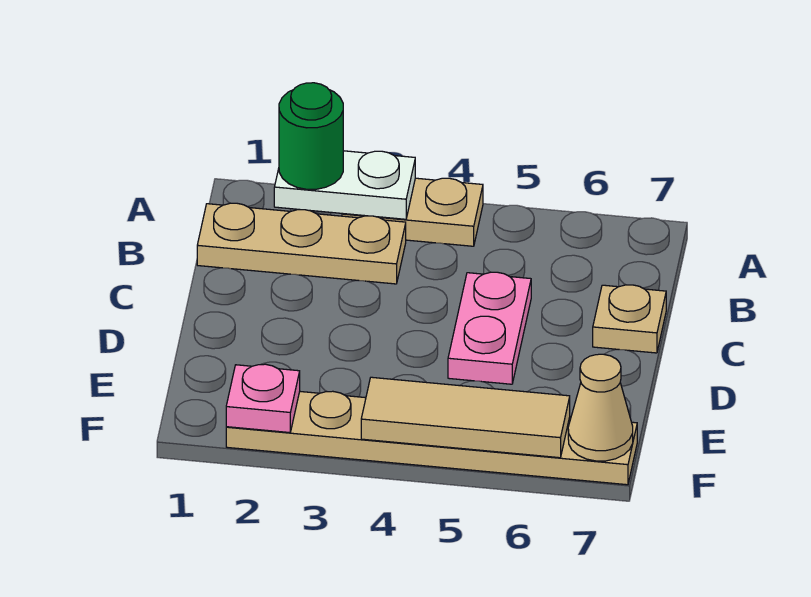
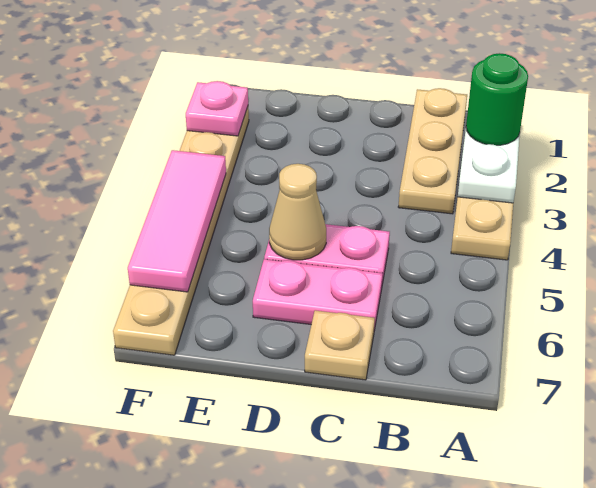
none -> pink 1x2 plate [253,259,383,330]
tan 1x3 tile [361,377,570,458] -> pink 1x3 tile [128,150,226,292]
tan 1x1 cone [568,354,633,461] -> tan 1x1 cone moved to [269,164,326,260]

